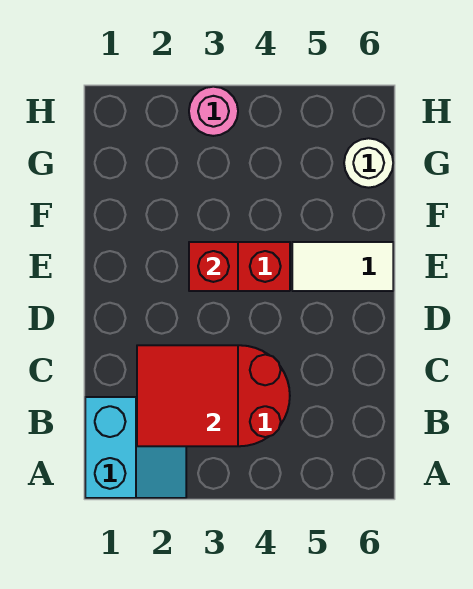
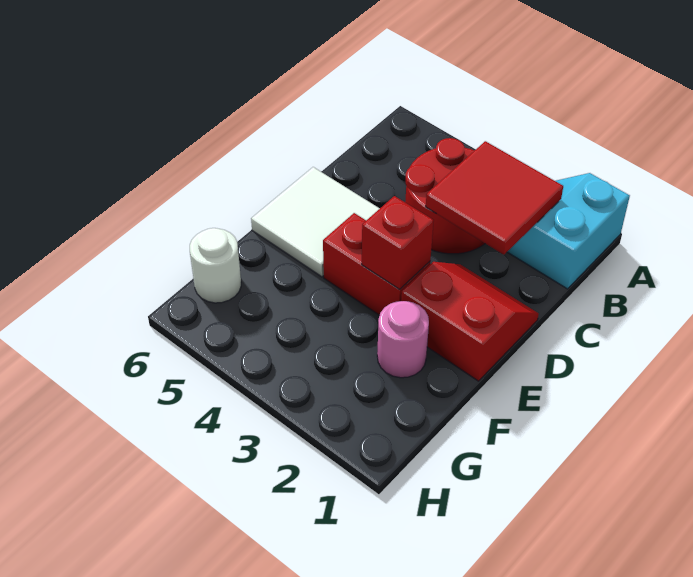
none -> red 2x2 slope [401,262,539,381]
white 1x2 tile [292,242,393,291] -> white 2x2 tile [251,167,380,277]
pink 1x1 round brick [189,87,238,136] -> pink 1x1 round brick moved to [377,301,429,378]

